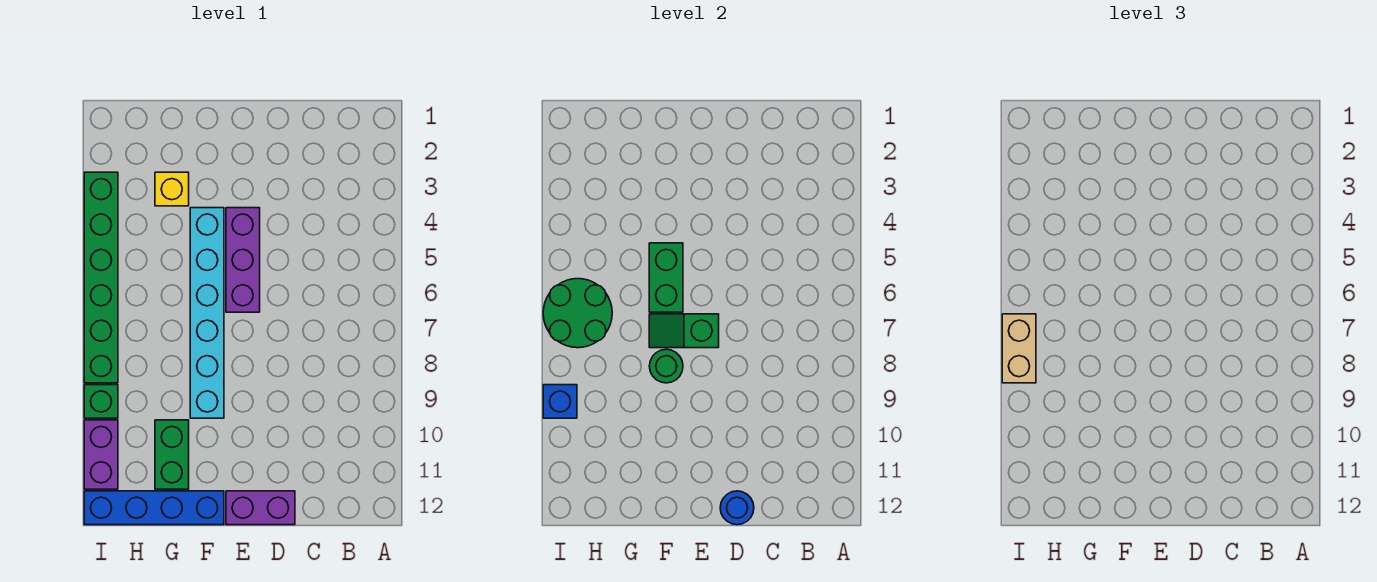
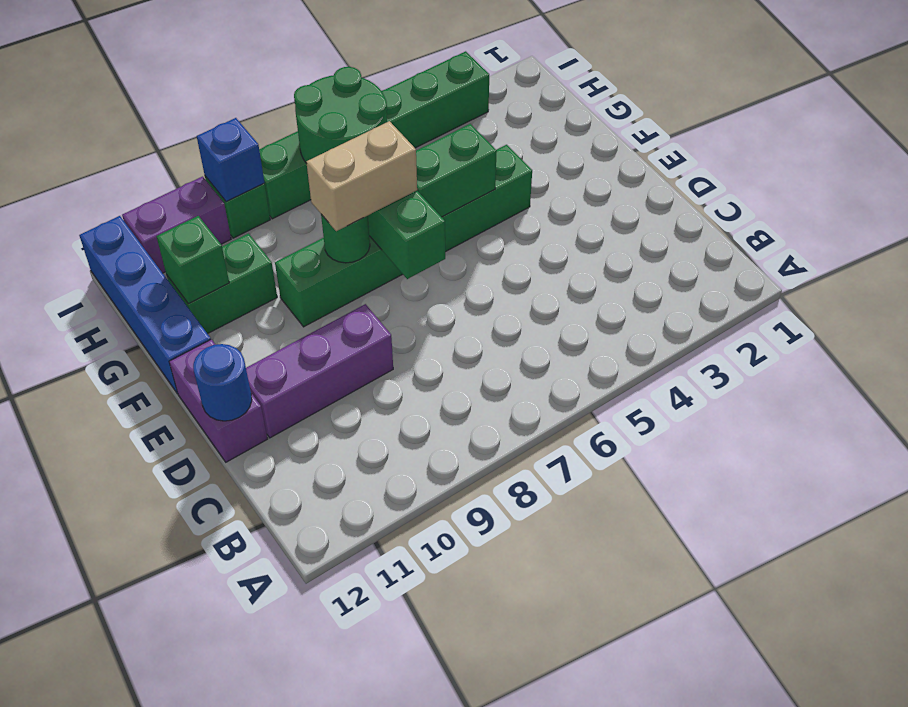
purple 1x3 brick [226,208,260,312] -> purple 1x3 brick moved to [246,304,393,438]
cyan 1x6 brick [190,208,224,418] -> green 1x6 brick [275,145,532,327]
yellow 1x1 brick [155,172,189,206] -> none
none -> green 1x1 brick [157,216,229,304]
tan 1x2 brick [1002,314,1036,383] -> tan 1x2 brick moved to [306,121,417,231]

